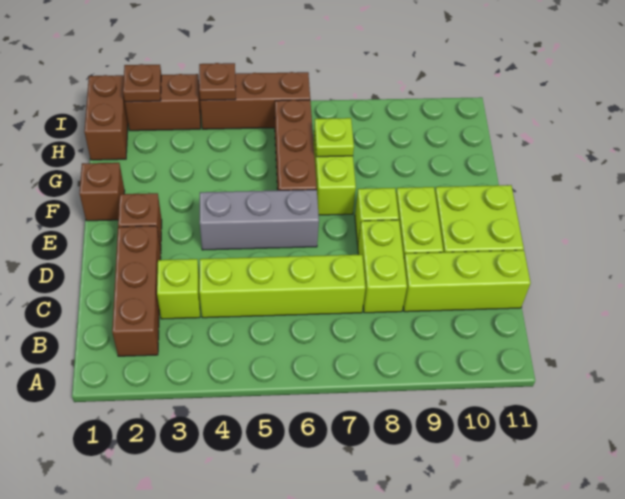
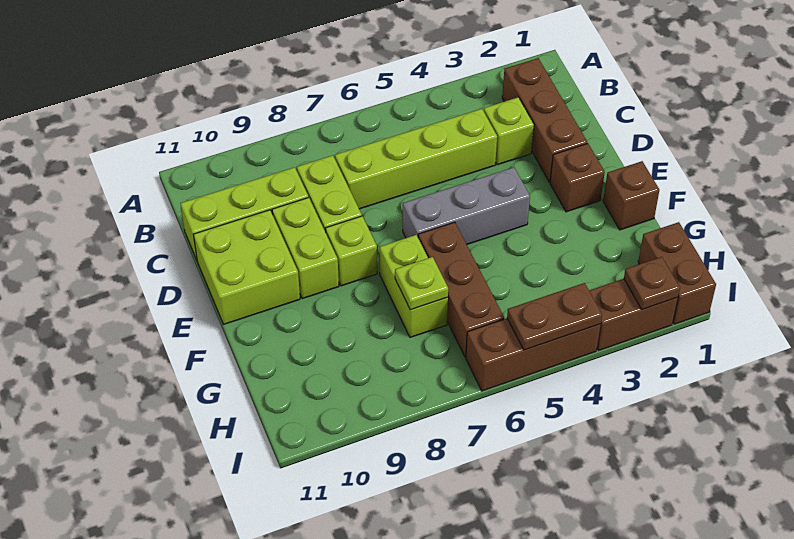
brown 1x1 plate [199,63,236,100] -> brown 1x2 plate [507,283,602,350]

